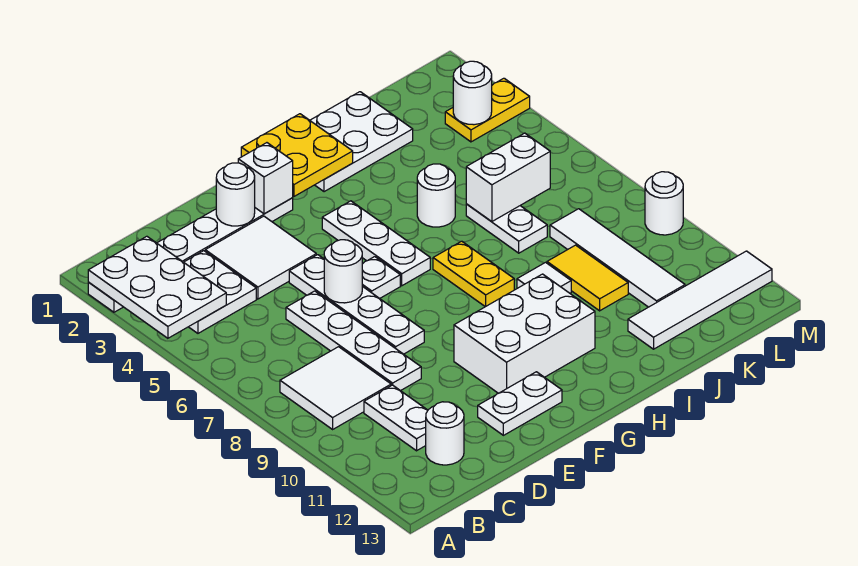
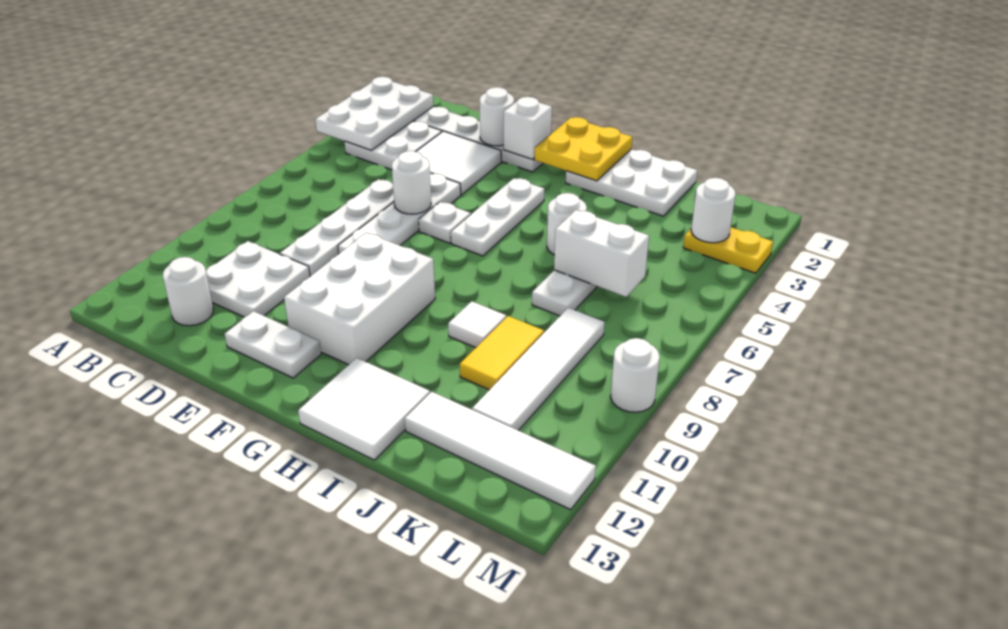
white 2x2 tile [280,347,391,429] -> white 2x2 tile moved to [298,358,430,460]
white 1x2 plate [364,385,428,451] -> white 2x2 plate [206,241,310,317]
white 2x3 brick [454,274,595,393] -> white 2x3 brick turned to [284,233,435,365]
yellow 1x2 plate [433,241,514,307] -> none

